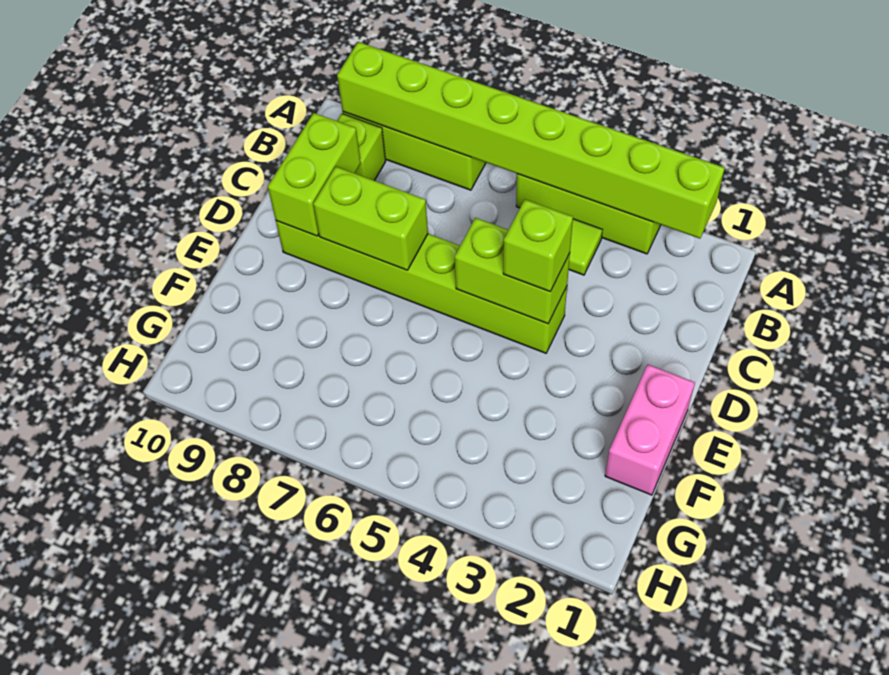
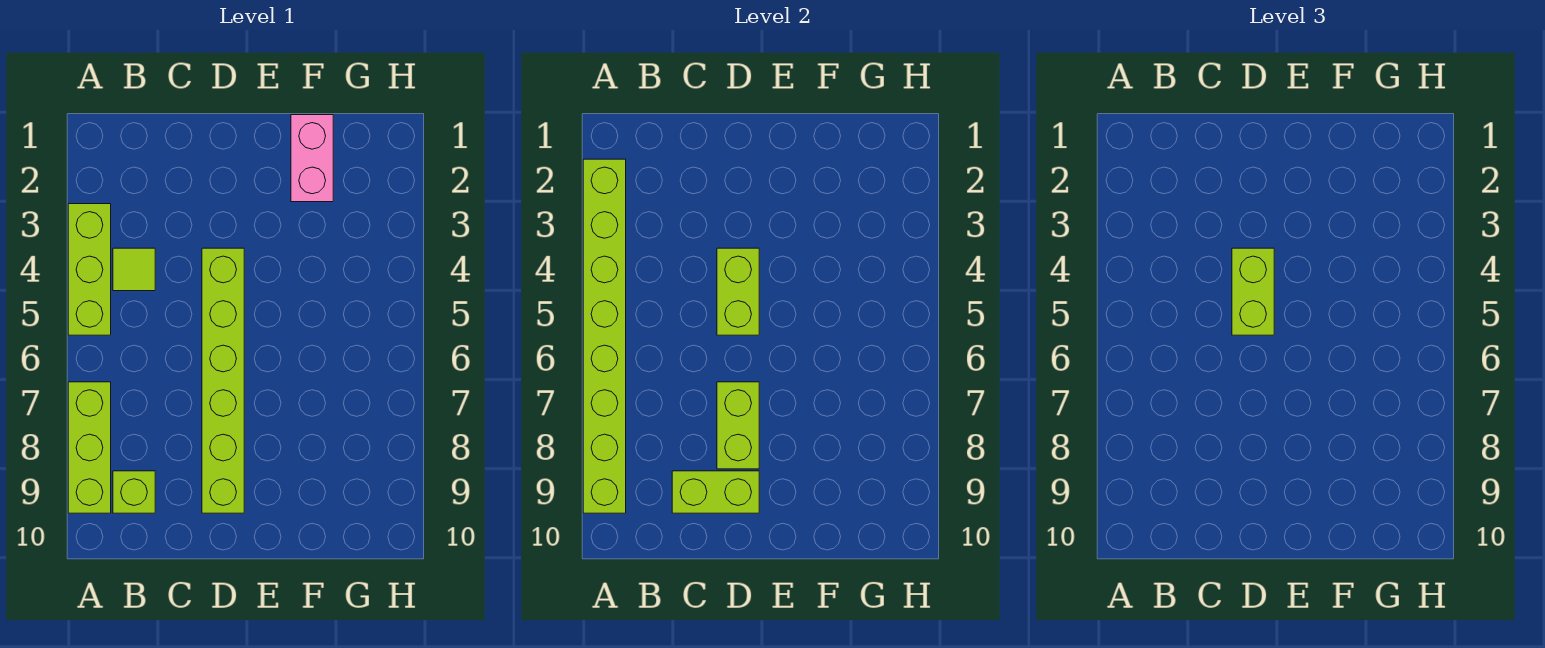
lime 1x1 brick [503,200,573,292] -> lime 1x2 brick [1232,248,1274,335]
pink 1x2 brick [605,364,695,495] -> pink 1x2 brick turned to [291,115,333,202]

